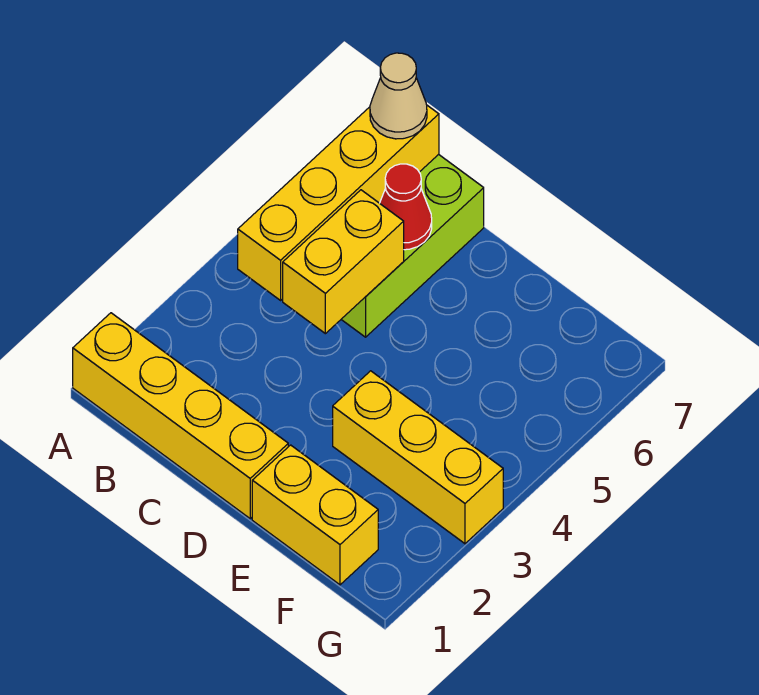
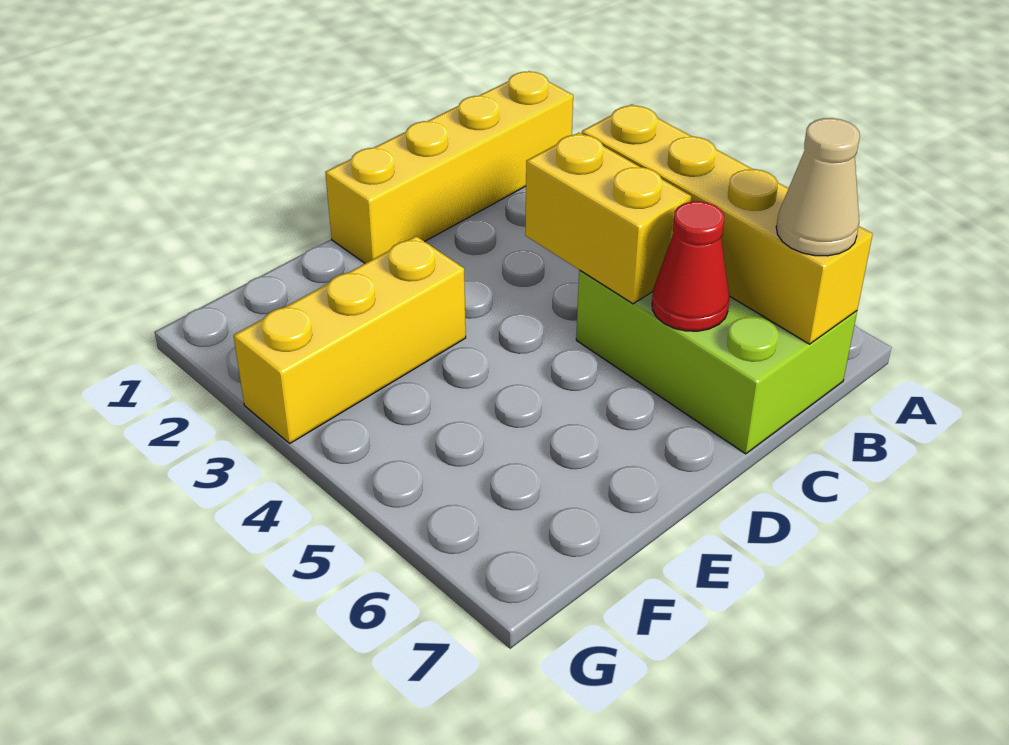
yellow 1x2 brick [252,445,378,585] -> none

